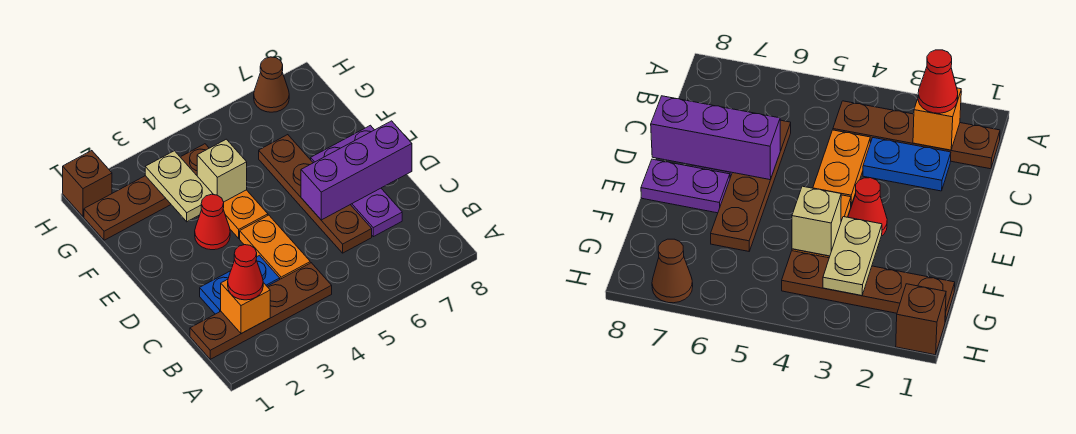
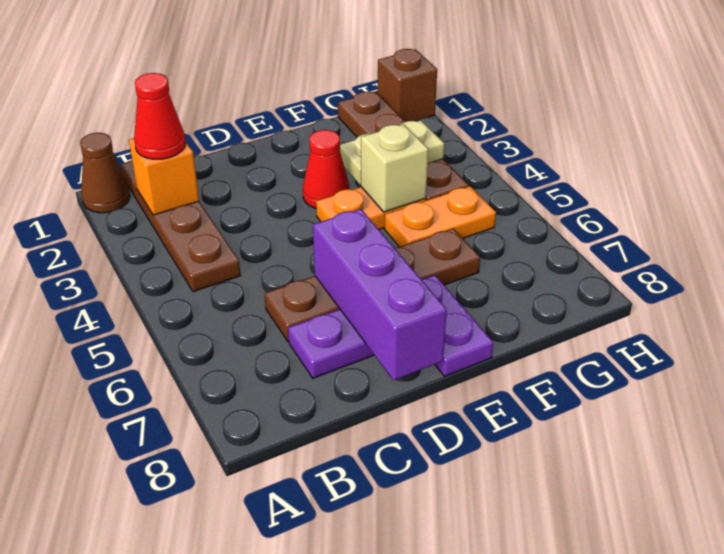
blue 1x2 plate [200,255,280,314] -> none
orange 1x2 plate [240,215,310,279] -> orange 1x2 plate moved to [385,186,496,247]
brown 1x1 cone [254,57,289,112] -> brown 1x1 cone moved to [80,133,130,213]

